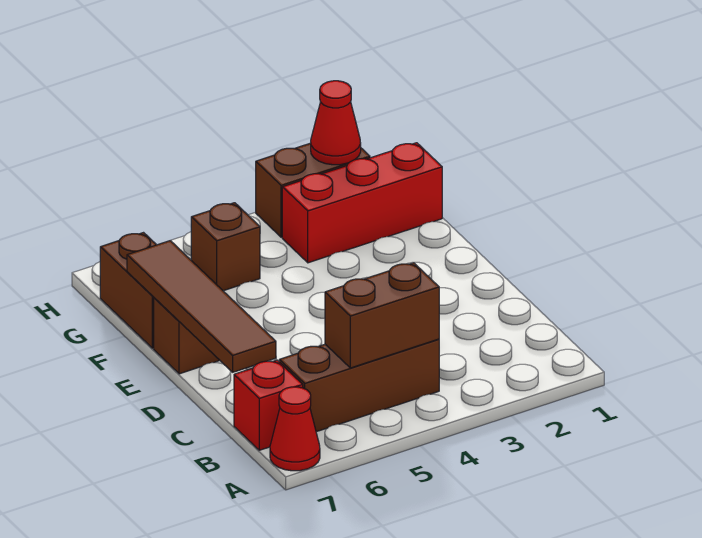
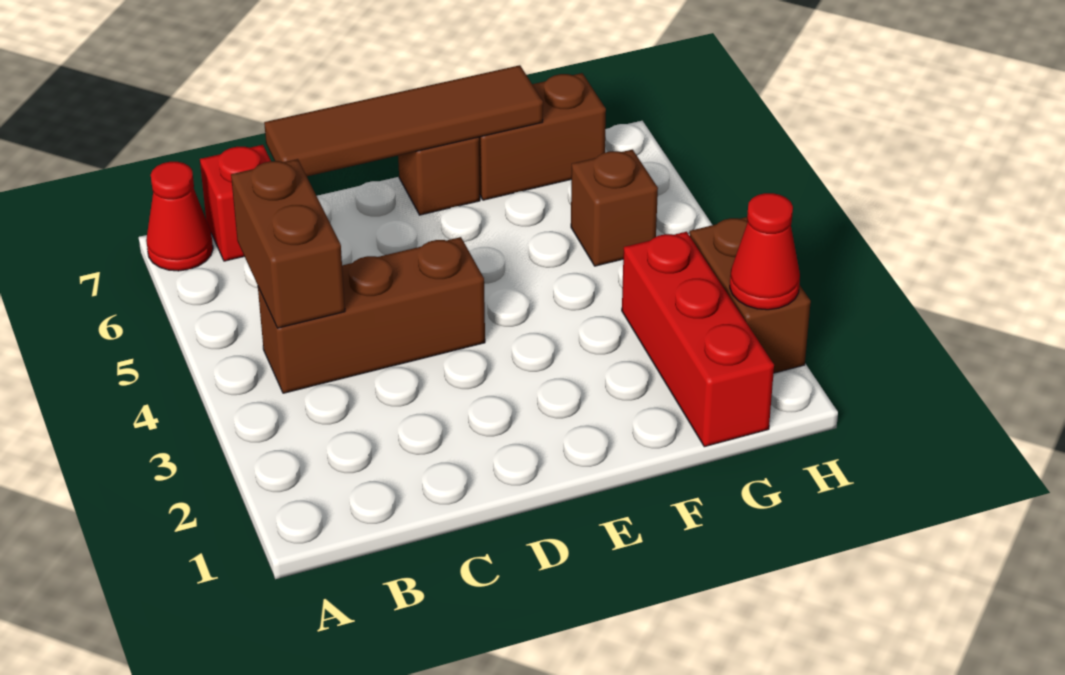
brown 1x3 brick [279,339,439,432] -> brown 1x3 brick turned to [258,237,485,393]

